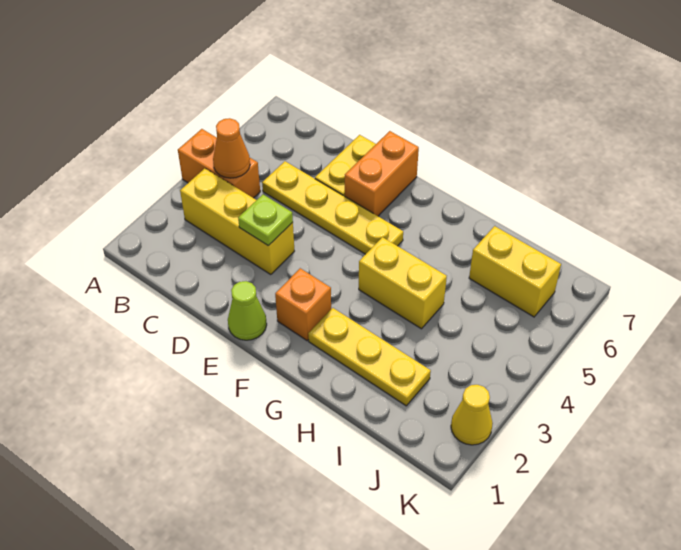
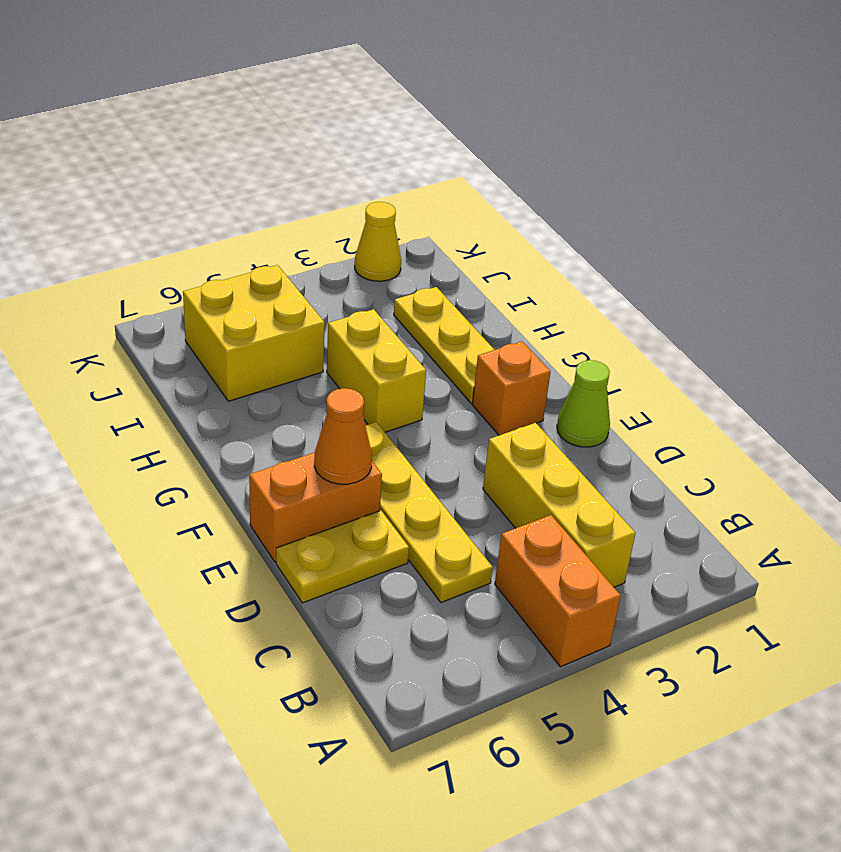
orange 1x1 cone [213,118,250,178] -> orange 1x1 cone moved to [314,388,372,484]
lime 1x1 plate [238,195,293,246] -> none
yellow 1x2 brick [469,226,561,317] -> yellow 2x2 brick [183,265,325,401]

